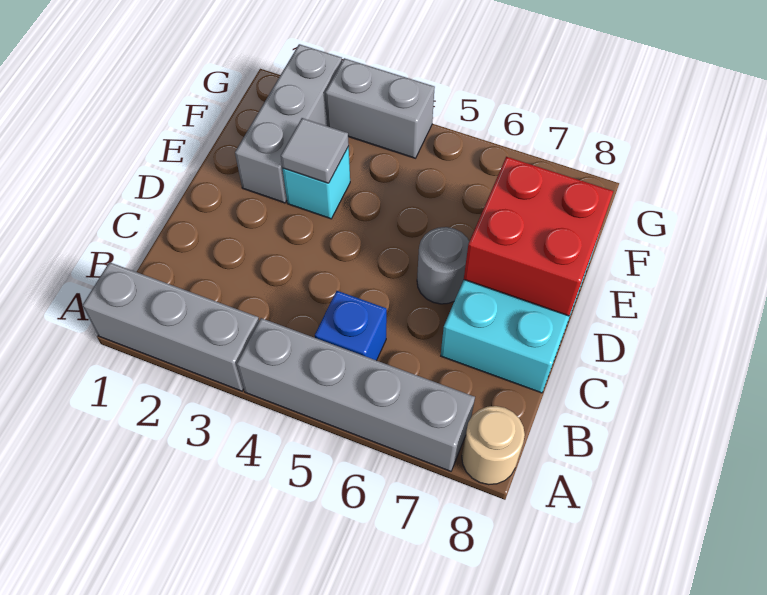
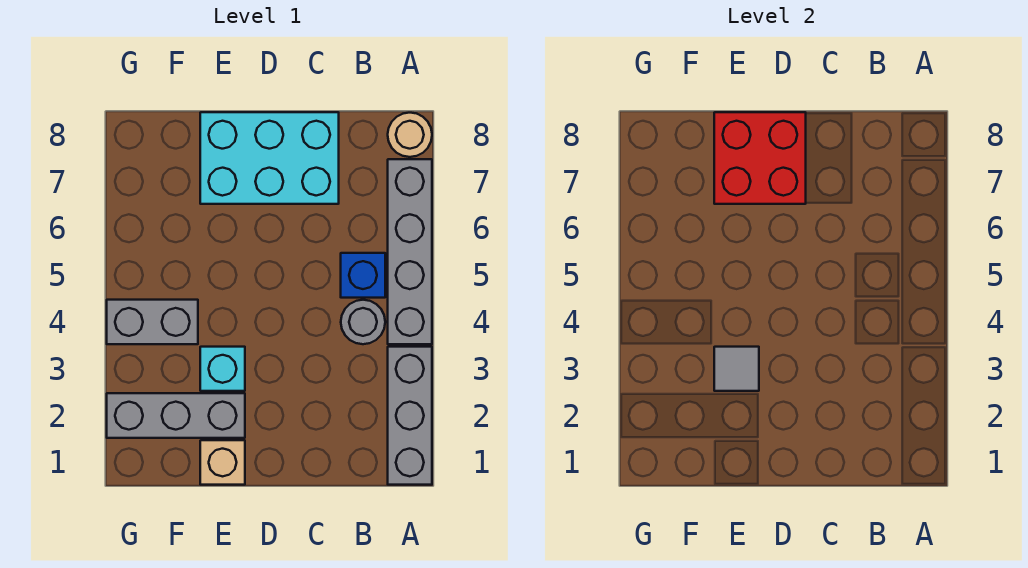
grey 1x1 round brick [417,227,469,304] -> grey 1x1 round brick moved to [341,300,385,344]
none -> tan 1x1 brick [200,440,245,485]
grey 1x2 brick [325,58,435,158] -> grey 1x2 brick turned to [107,300,198,344]

